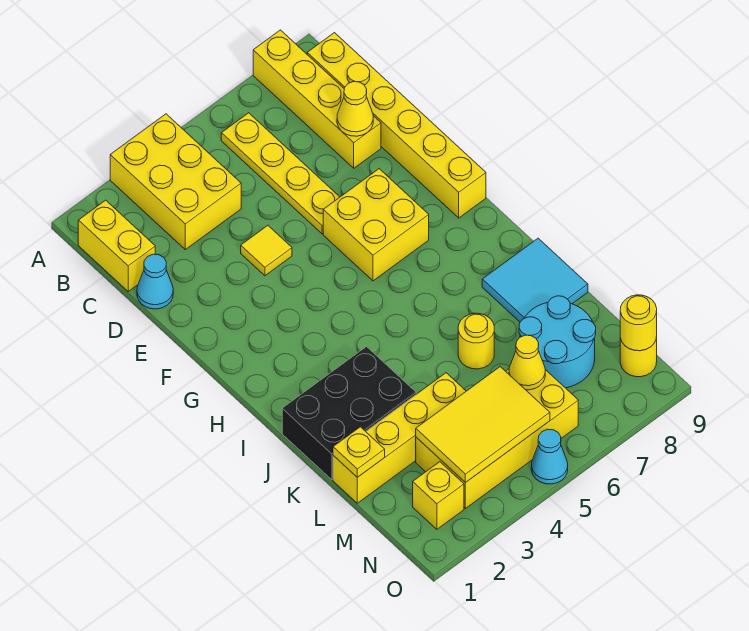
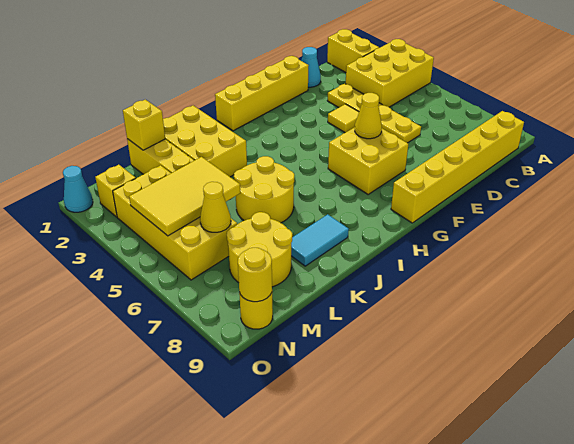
yellow 1x4 brick [253,30,381,168] -> yellow 1x4 brick moved to [215,56,309,131]
yellow 1x2 brick [78,200,155,291] -> yellow 1x2 brick turned to [327,29,379,72]
yellow 1x4 plate [221,113,339,234] -> yellow 1x4 plate turned to [327,84,421,143]
yellow 1x1 cone [337,82,373,136] -> yellow 1x1 cone moved to [355,93,382,139]
black 2x3 brick [282,347,416,480] -> yellow 2x3 brick [163,106,247,177]
cyan 2x2 tile [482,238,588,322] -> cyan 1x2 tile [291,214,349,266]
yellow 1x1 round brick [458,313,494,369] -> yellow 2x2 round brick [234,156,294,223]
yellow 1x1 plate [333,427,385,477] -> yellow 1x1 brick [123,100,165,150]
cyan 2x2 round brick [519,296,596,388] -> yellow 2x2 round brick [227,212,292,287]
yellow 2x3 tile [416,367,550,483] -> yellow 2x3 tile turned to [129,157,240,236]
cyan 1x1 cone [531,429,568,484] -> cyan 1x1 cone moved to [63,166,93,212]

